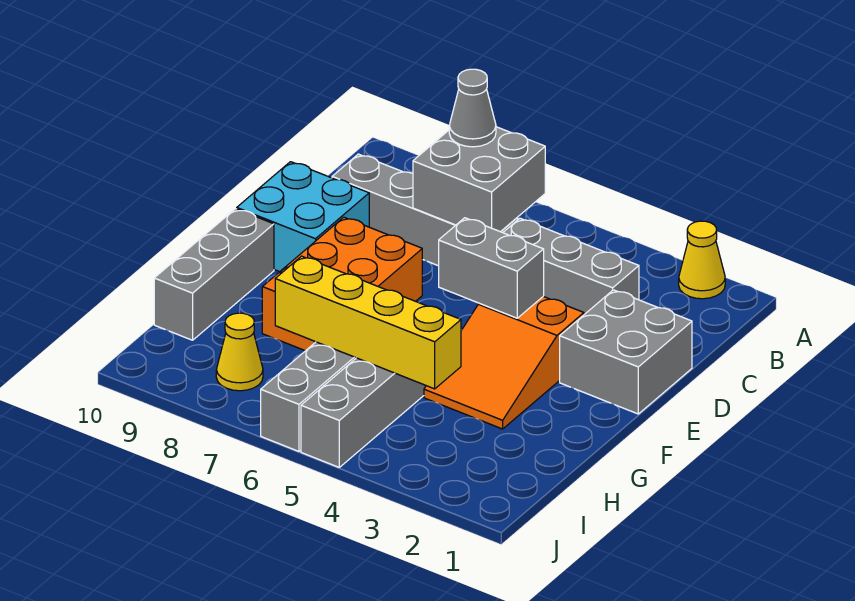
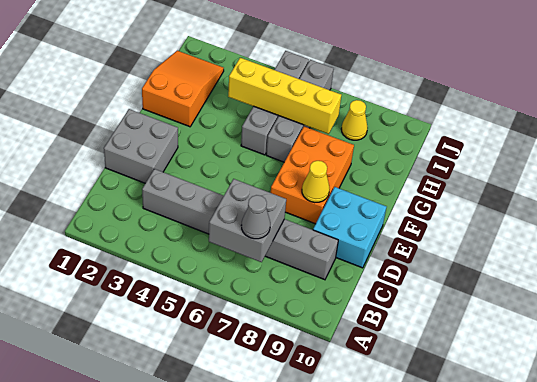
yellow 1x1 cone [679,221,725,299] -> yellow 1x1 cone moved to [302,161,330,203]
orange 2x3 slope [424,297,584,429] -> orange 2x3 slope moved to [142,51,224,127]
grey 1x2 brick [439,218,544,318] -> none
grey 1x3 brick [154,209,274,340] -> none

